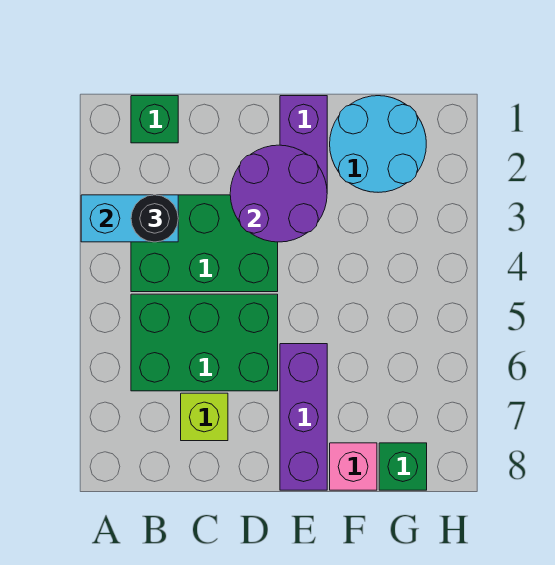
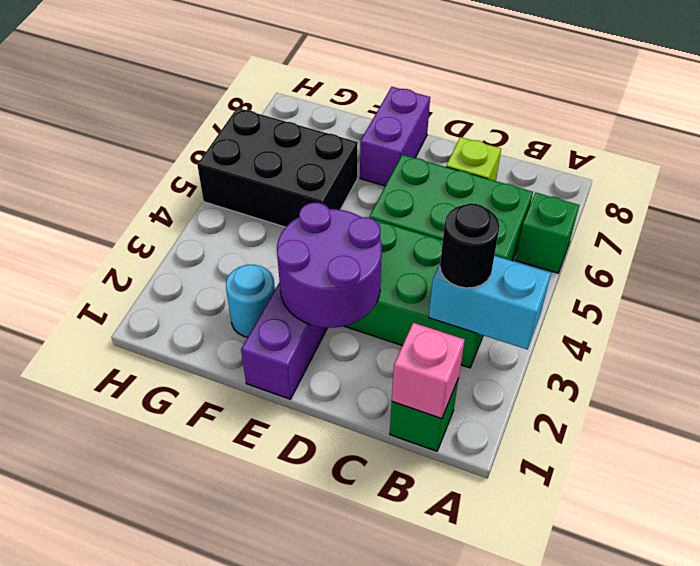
purple 1x3 brick [280,344,327,490] -> purple 1x2 brick [360,87,430,186]
cyan 2x2 round brick [330,96,426,192] -> cyan 1x1 round brick [226,265,275,337]
none -> black 2x3 brick [197,108,358,227]
pink 1x1 brick [330,443,377,490] -> pink 1x1 brick moved to [392,323,465,419]
green 1x1 brick [379,443,427,490] -> green 1x1 brick moved to [516,193,579,273]

